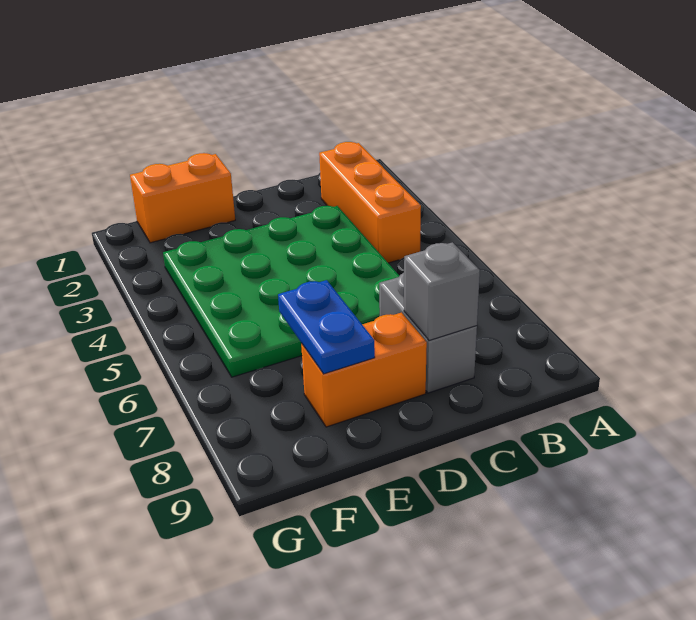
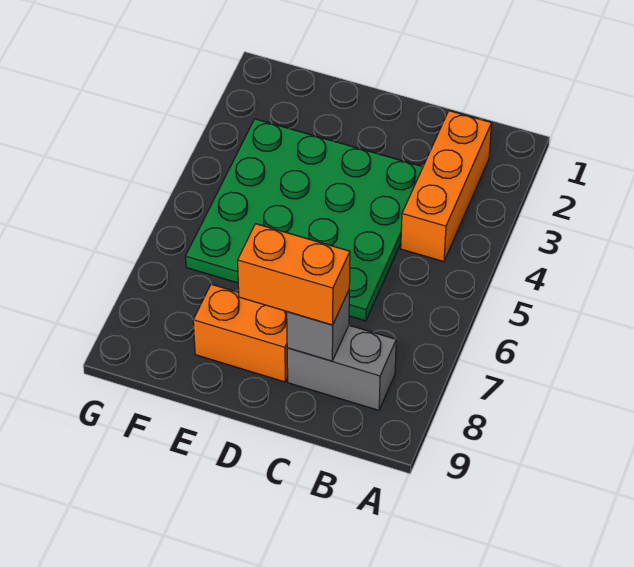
grey 1x2 brick [379,273,477,393] -> grey 1x2 brick turned to [287,325,396,410]
orange 1x2 brick [130,153,235,243] -> orange 1x2 brick moved to [238,224,350,325]
blue 1x2 plate [278,280,375,374] -> none

